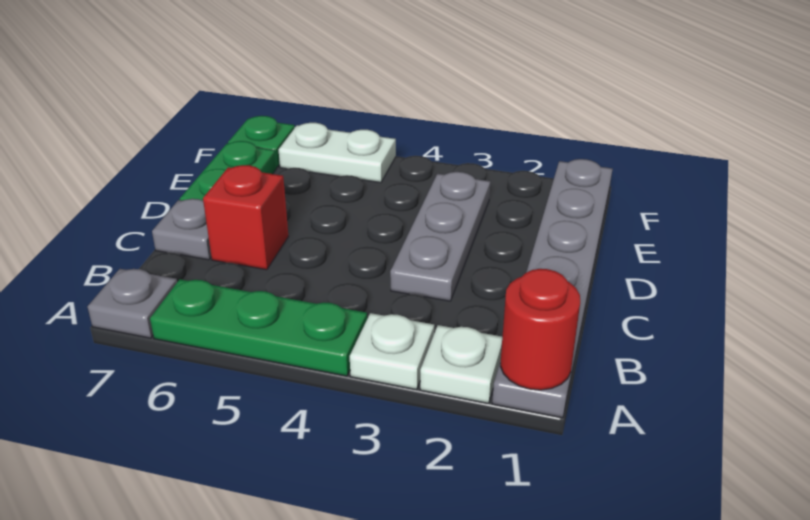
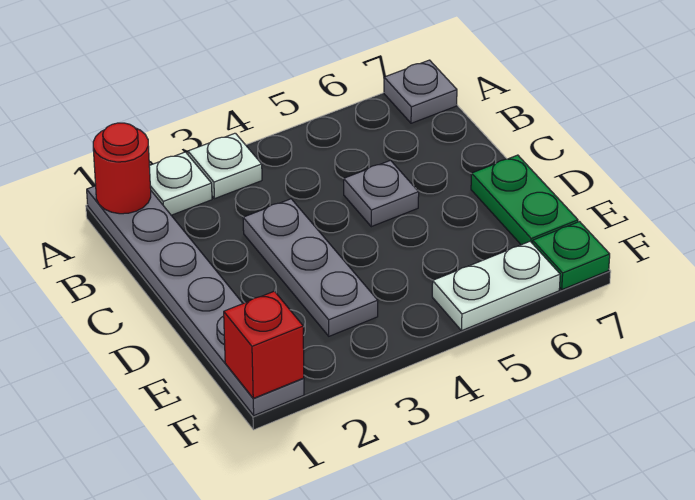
green 1x3 plate [150,279,367,376] -> none
red 1x1 brick [203,165,288,270] -> red 1x1 brick moved to [224,291,304,398]
grey 1x1 plate [152,199,211,260] -> grey 1x1 plate moved to [344,160,419,227]

